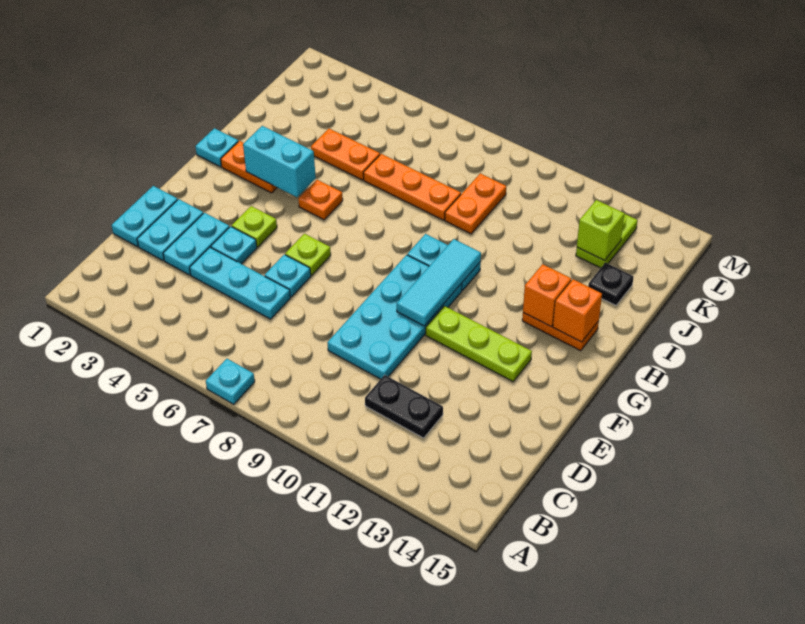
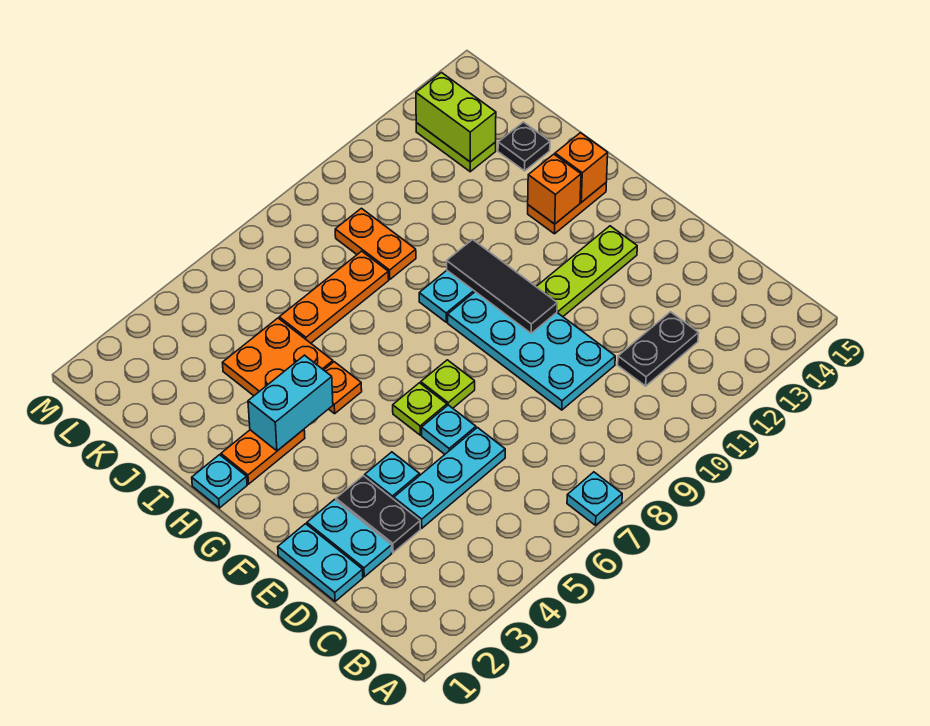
cyan 1x2 plate [163,213,229,275] -> black 1x2 plate [336,476,420,552]
lime 1x1 plate [232,206,277,247] -> lime 1x1 plate moved to [421,360,475,408]
cyan 1x3 tile [397,239,481,326] -> black 1x3 tile [447,240,557,333]
orange 1x2 plate [311,129,380,180] -> orange 2x2 plate [223,318,333,396]
lime 1x1 brick [577,200,624,260] -> lime 1x2 brick [416,73,496,162]

